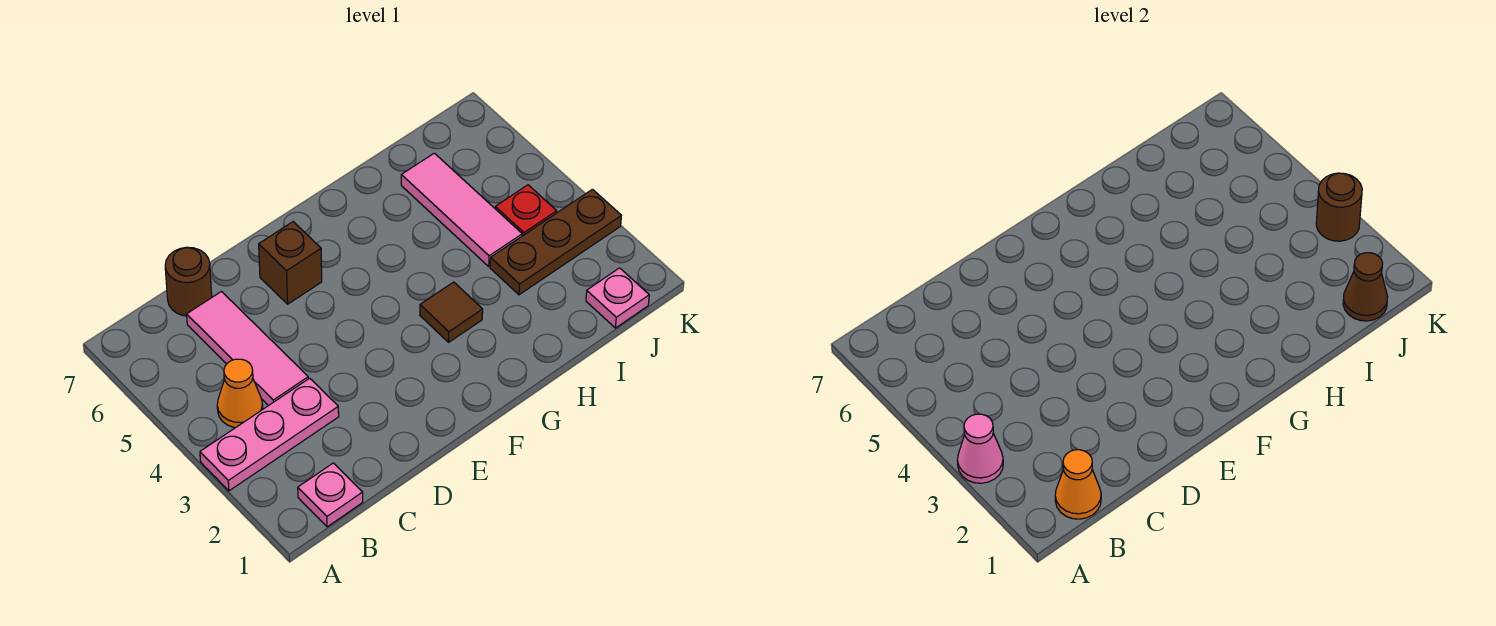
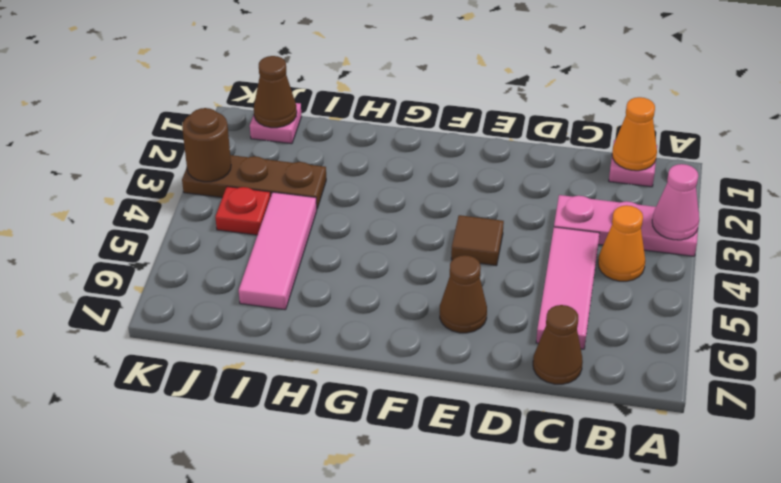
brown 1x1 round brick [165,247,212,316] -> brown 1x1 cone [533,305,583,384]
brown 1x1 brick [259,222,322,304] -> brown 1x1 cone [440,255,487,333]
brown 1x1 tile [420,282,483,342] -> brown 1x1 tile moved to [451,215,504,266]

